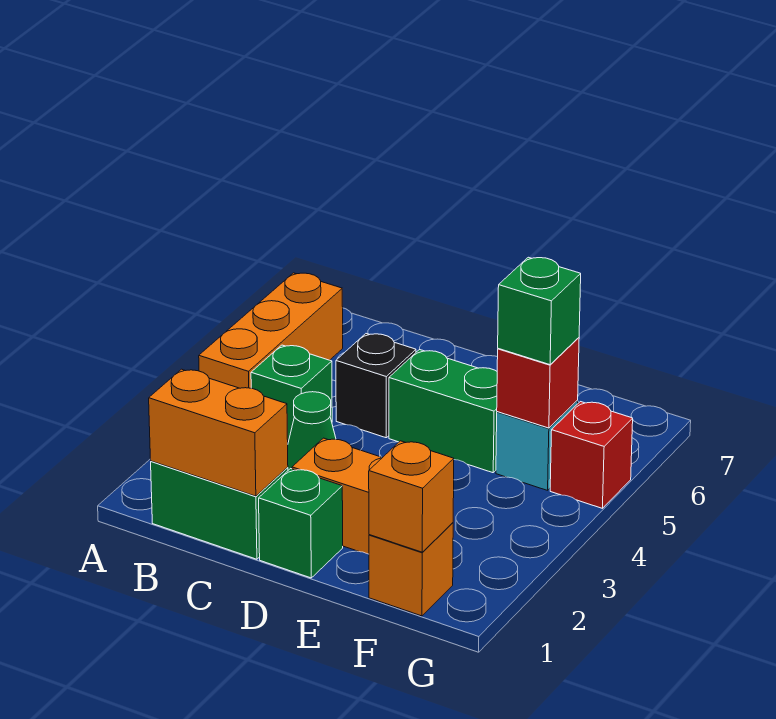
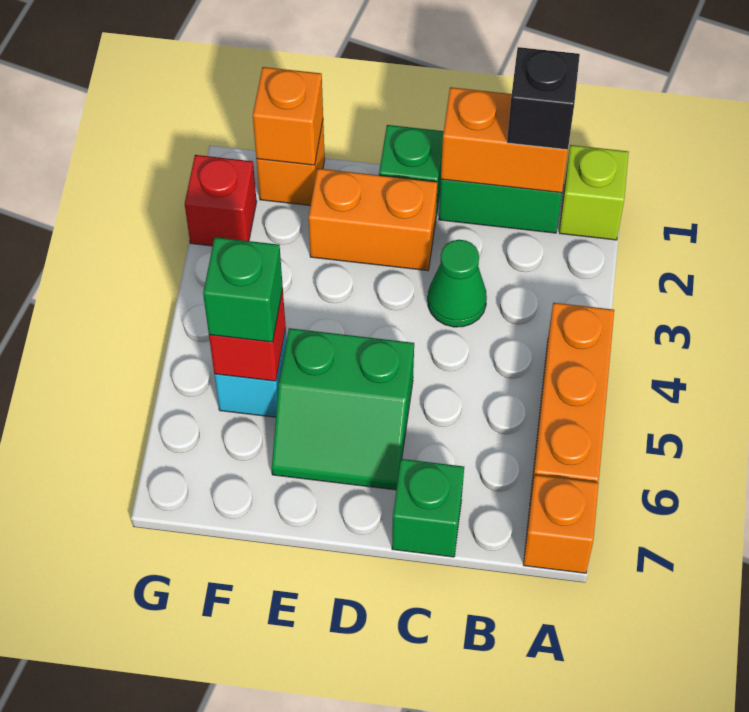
none -> lime 1x1 brick [559,145,629,240]
none -> orange 1x1 brick [523,475,599,573]
green 1x1 brick [251,345,332,442] -> green 1x1 brick moved to [392,459,464,557]
black 1x1 brick [336,334,416,438] -> black 1x1 brick moved to [507,47,580,150]
red 1x1 brick [550,402,633,508] -> red 1x1 brick moved to [185,155,257,246]

